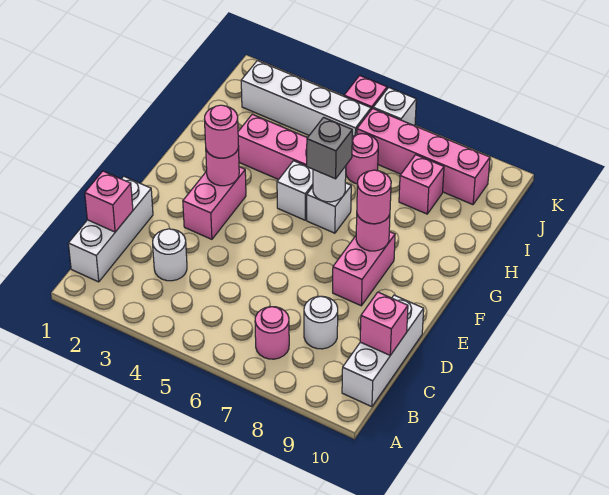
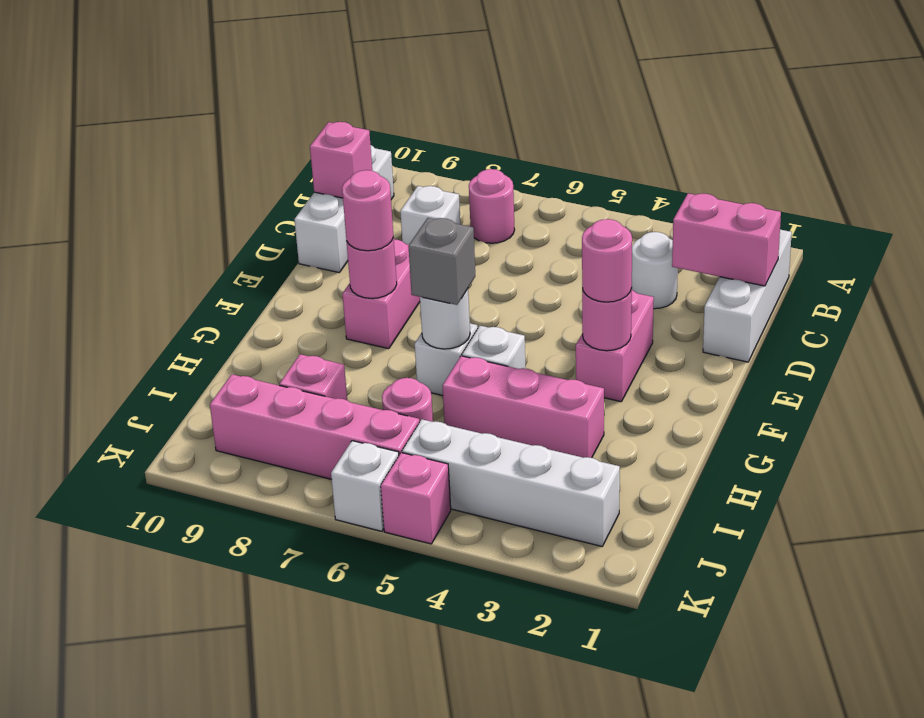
pink 1x1 brick [85,171,133,232] -> pink 1x2 brick [672,193,781,286]
white 1x1 round brick [304,296,338,349] -> white 1x1 brick [400,186,460,245]

